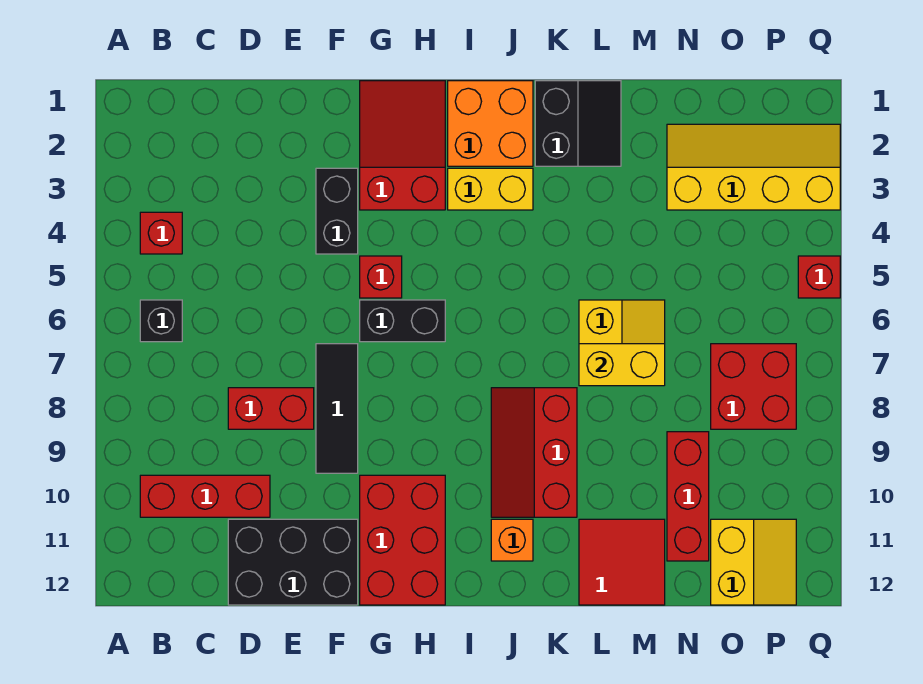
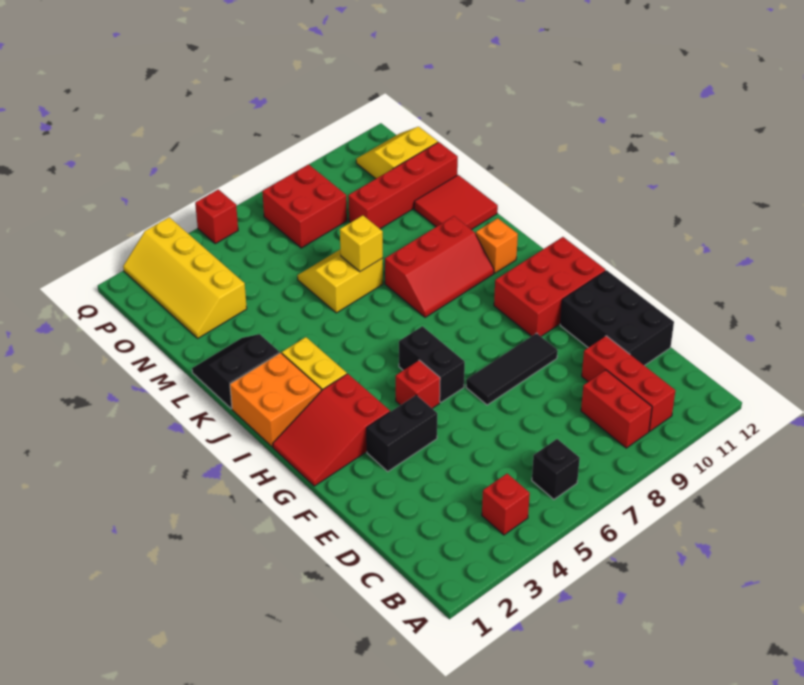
red 1x2 brick [228,388,314,429] -> red 1x2 brick moved to [581,370,652,448]
yellow 1x2 brick [579,344,665,386] -> yellow 1x1 brick [340,215,383,272]
red 1x3 brick [667,432,709,561] -> red 1x4 brick [348,142,458,229]

